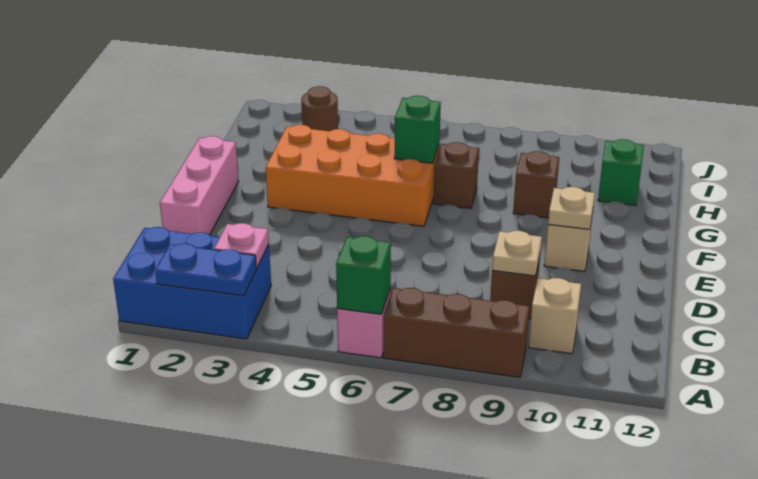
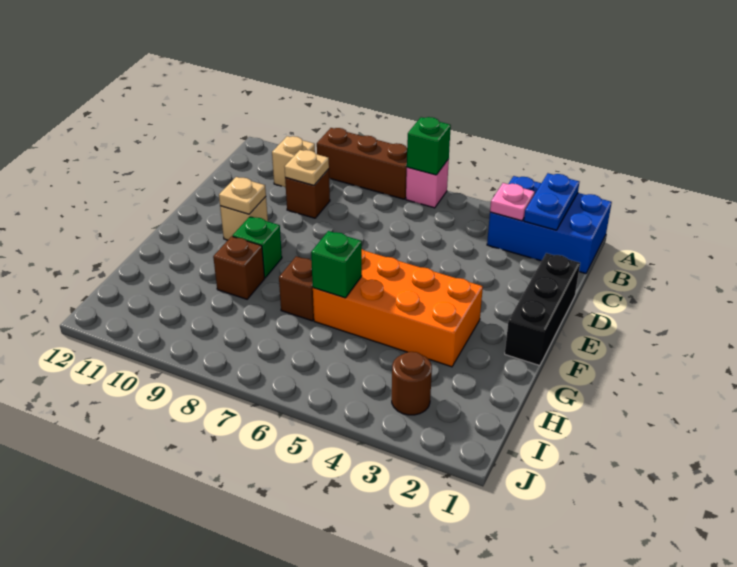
blue 1x2 plate [155,244,256,296] -> blue 1x2 plate turned to [524,173,579,230]
pink 1x3 brick [160,136,239,235] -> black 1x3 brick [505,253,580,366]
green 1x1 brick [598,139,644,205] -> green 1x1 brick moved to [233,216,282,278]

